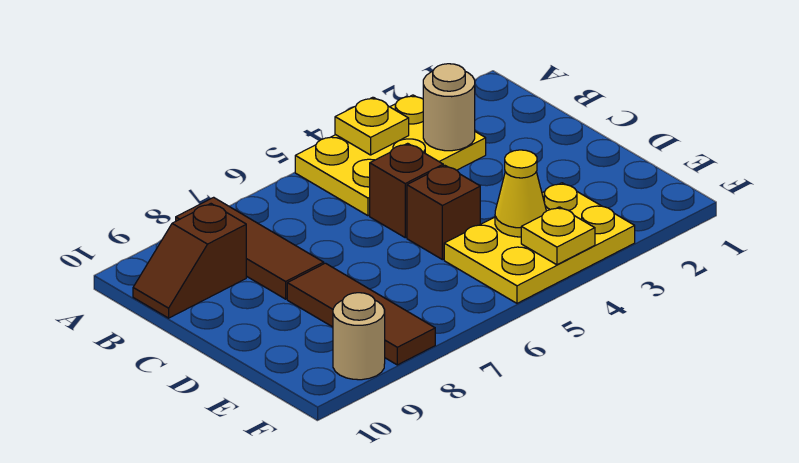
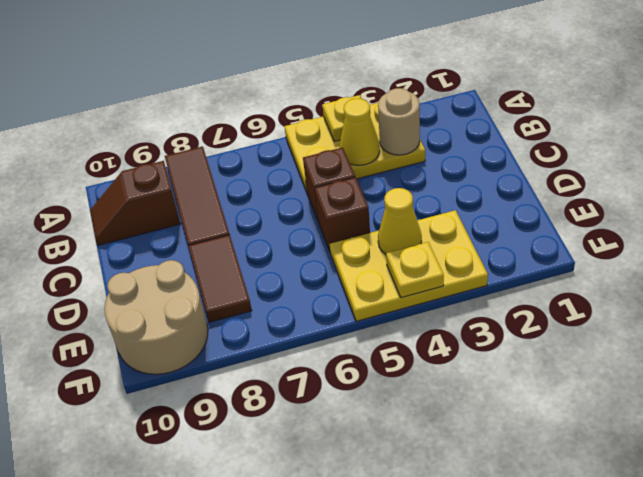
none -> yellow 1x1 cone [339,98,380,165]
brown 1x3 tile [287,263,435,365] -> brown 1x2 tile [188,235,252,322]
tan 1x1 round brick [333,293,385,380] -> tan 2x2 round brick [104,260,208,374]

